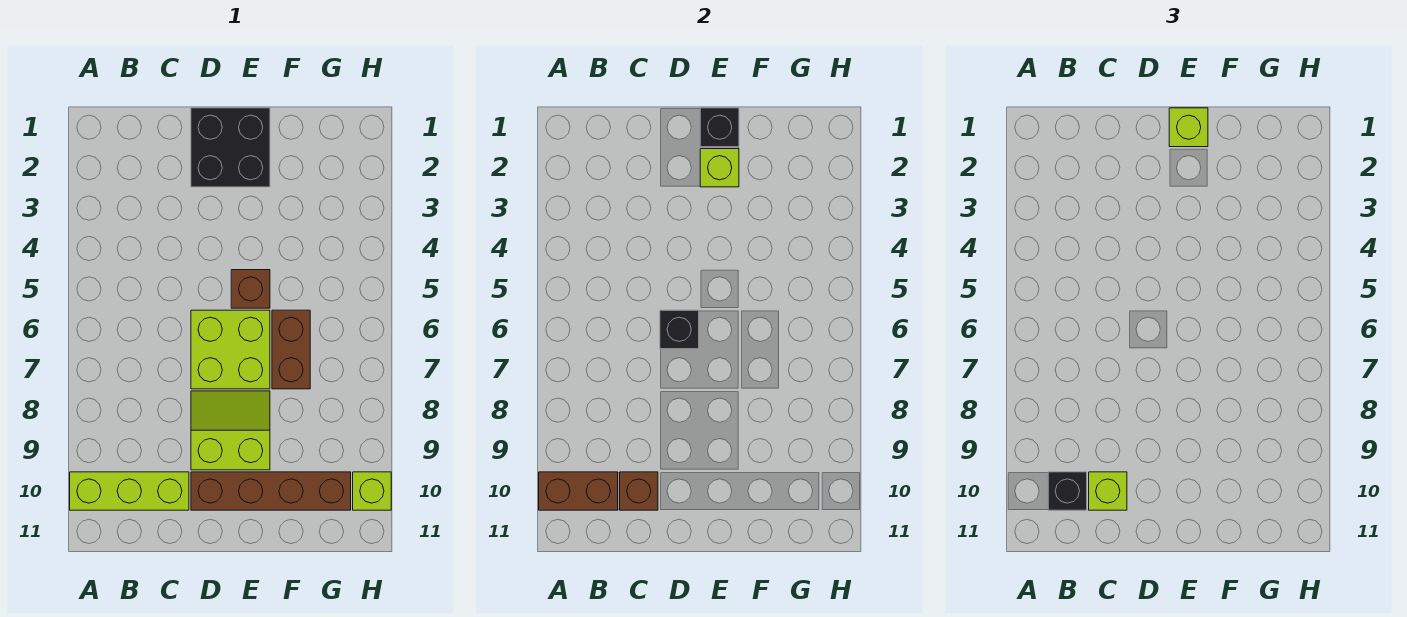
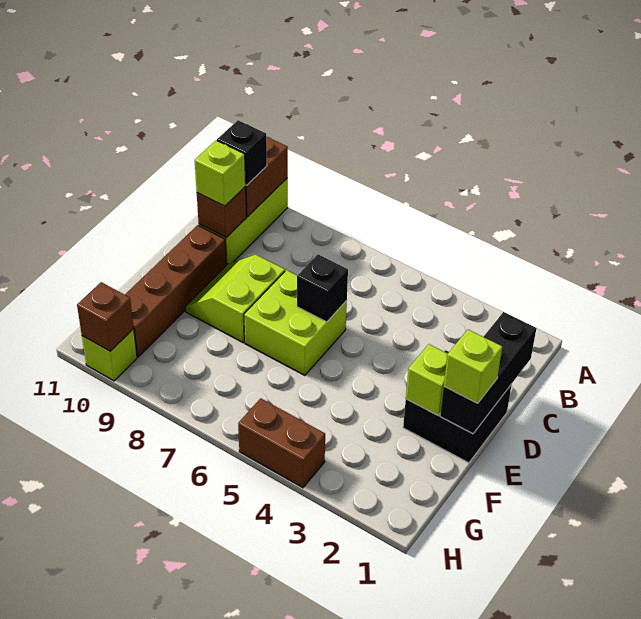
lime 2x2 slope [191,391,270,470] -> lime 2x2 slope turned to [185,254,285,343]
black 1x1 brick [700,108,739,147] -> black 1x3 brick [440,312,536,434]
brown 1x1 brick [231,270,270,308] -> brown 1x1 brick moved to [77,282,134,351]
brown 1x2 brick [272,310,310,389] -> brown 1x2 brick moved to [238,398,325,488]

